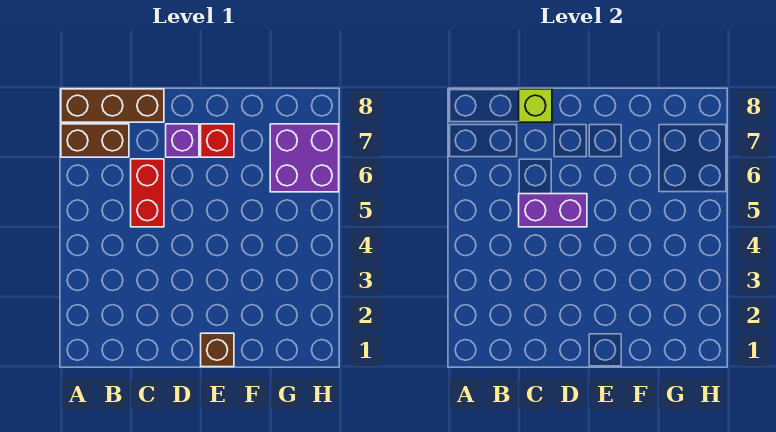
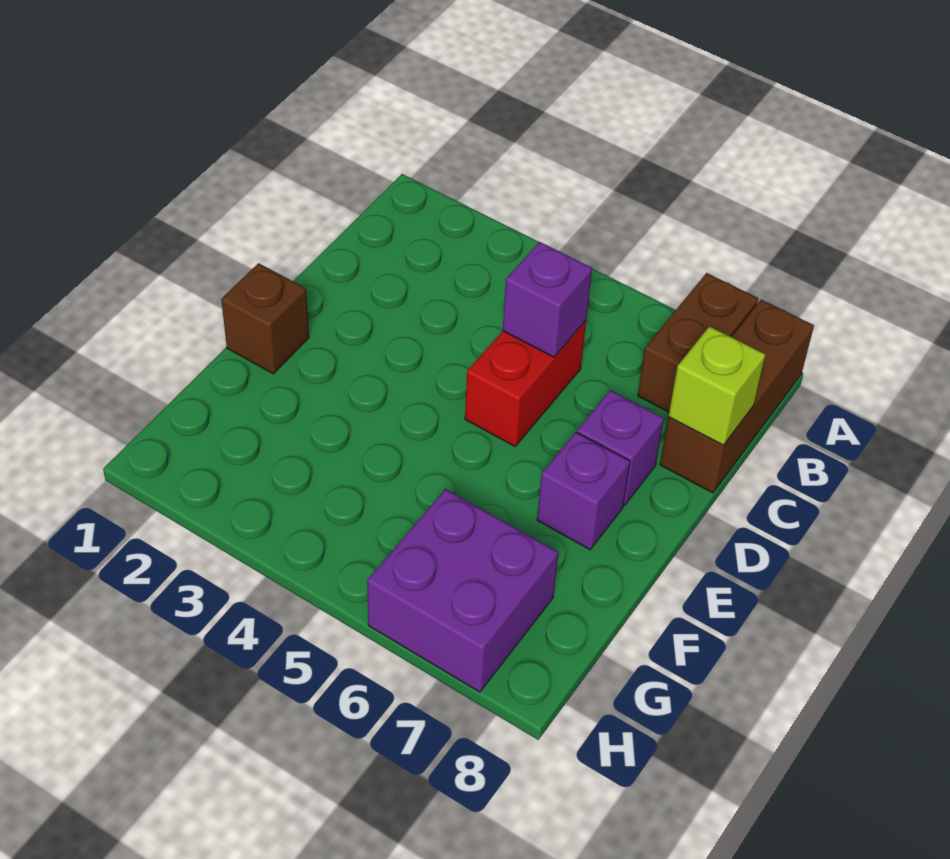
red 1x2 brick [131,159,164,227] -> red 1x2 brick turned to [465,321,586,446]
purple 1x2 brick [519,194,587,227] -> purple 1x1 brick [503,242,592,357]
red 1x1 brick [201,124,234,157] -> purple 1x1 brick [537,432,630,549]

